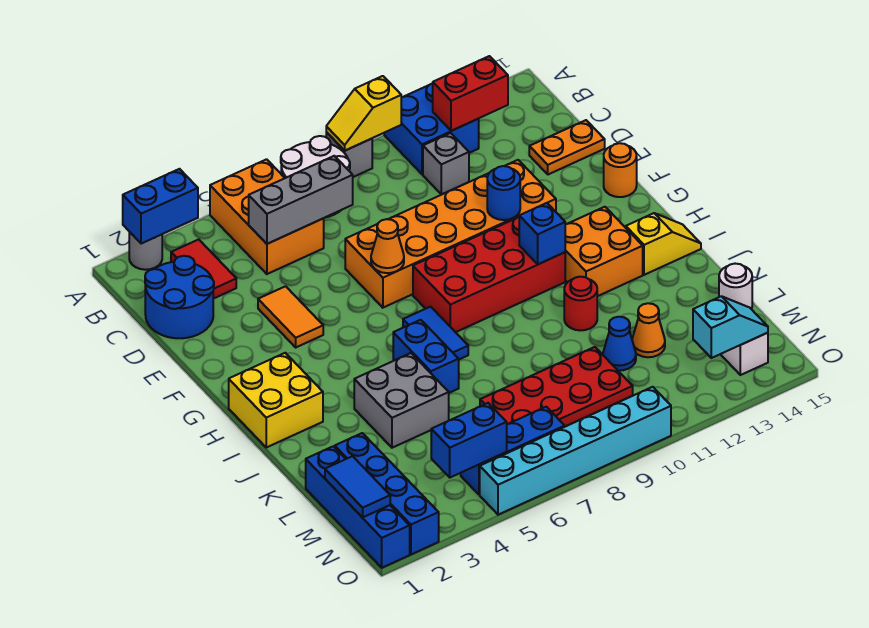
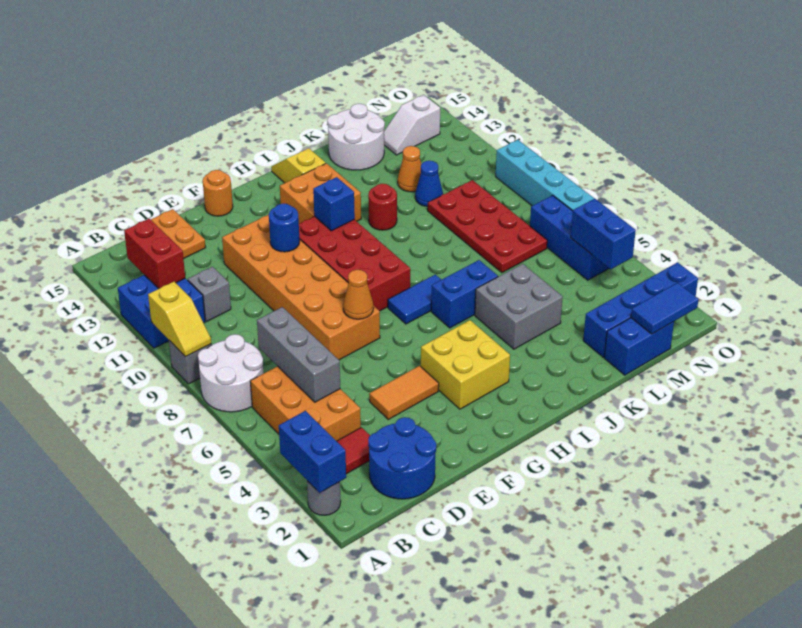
orange 2x3 brick [210,159,324,274] -> orange 2x3 brick turned to [250,366,361,441]
yellow 2x2 brick [229,353,323,447] -> yellow 2x2 brick moved to [421,320,510,409]
blue 1x4 brick [306,446,410,568] -> blue 1x2 brick [604,318,674,375]
white 1x1 round brick [719,264,752,309] -> white 2x2 round brick [327,104,385,170]
cyan 1x2 slope [693,296,768,358] -> none

